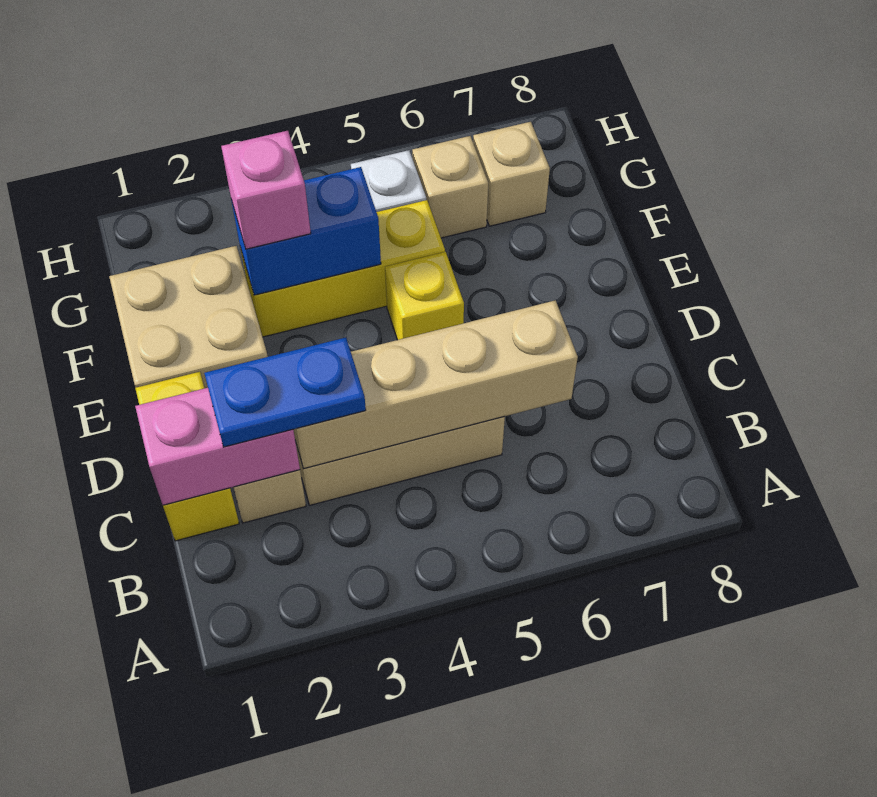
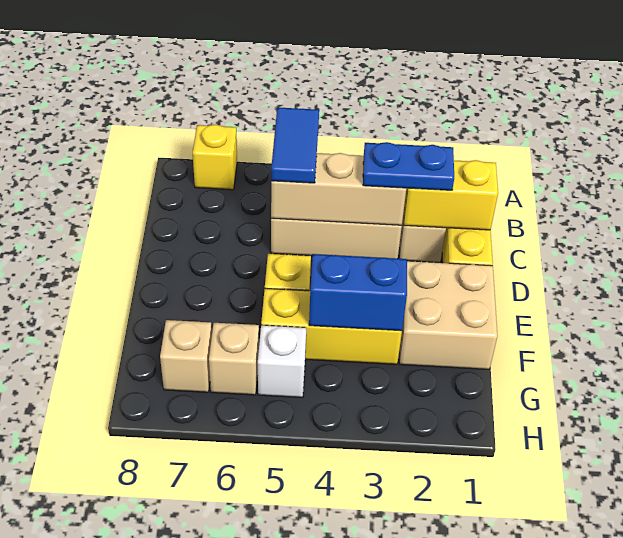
none -> yellow 1x1 brick [193,125,237,190]
none -> blue 1x2 tile [271,107,319,183]
pink 1x2 brick [135,388,300,505] -> yellow 1x2 brick [404,160,498,230]
tan 1x4 brick [293,300,578,469] -> tan 1x3 brick [271,153,406,226]
pink 1x1 brick [221,131,311,249] -> none

